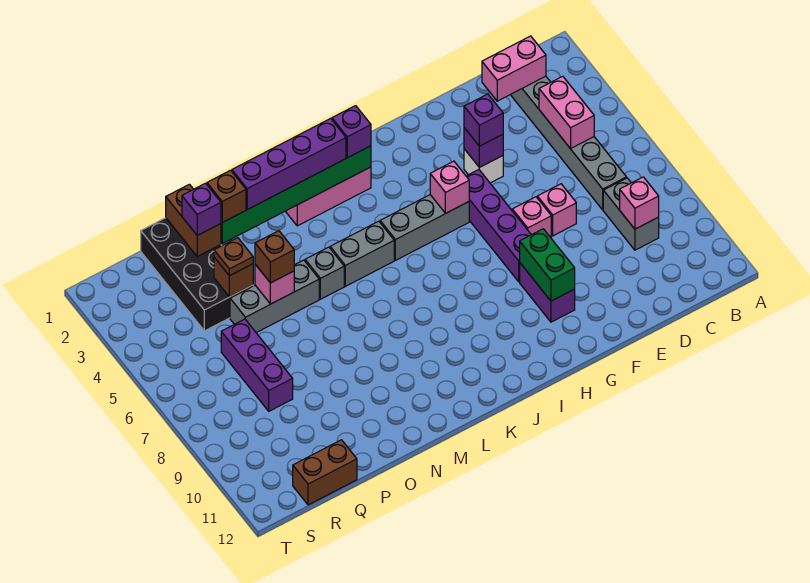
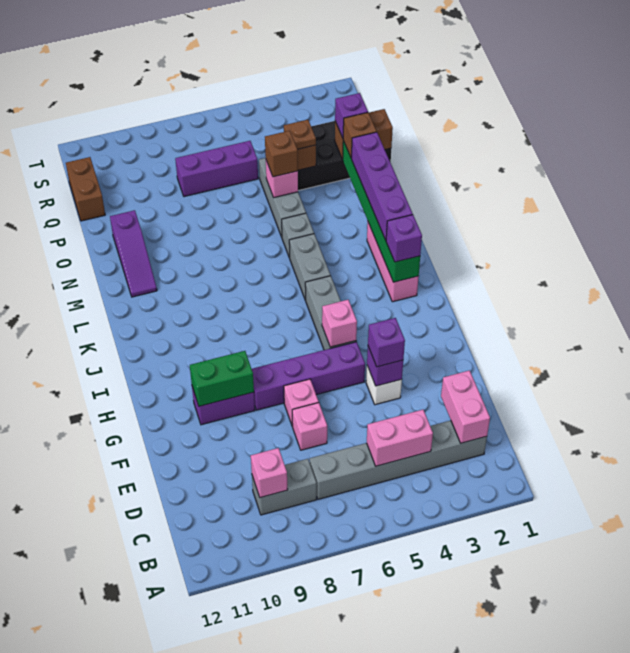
none -> purple 1x3 slope [110,210,157,297]

